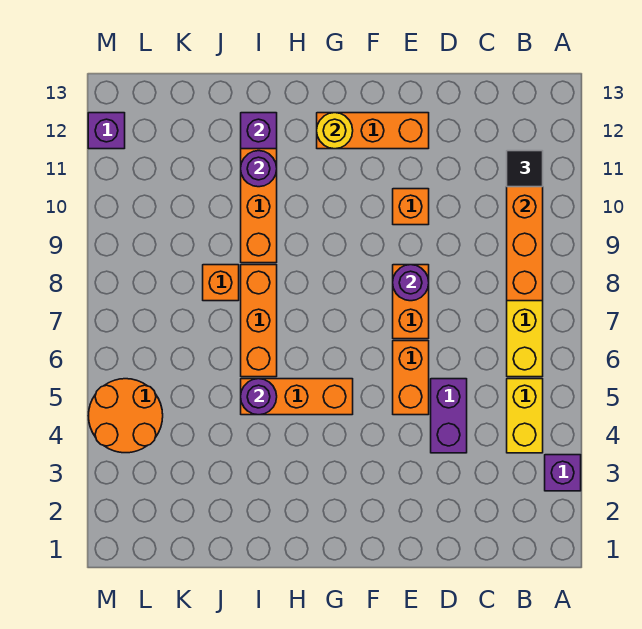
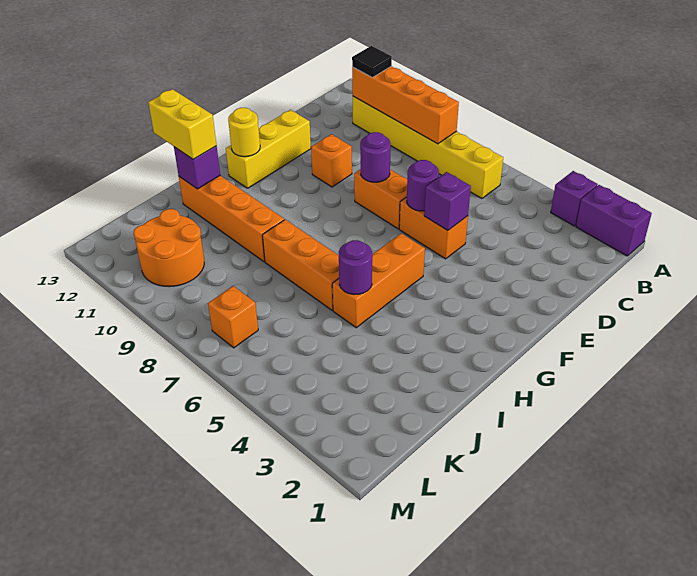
yellow 1x2 brick [507,379,543,453] -> yellow 1x2 brick moved to [148,89,217,159]
purple 1x2 brick [431,379,467,453] -> purple 1x2 brick moved to [576,185,652,256]
orange 1x3 brick [317,113,429,149] -> yellow 1x3 brick [226,110,311,188]
purple 1x1 round brick [241,151,277,187] -> purple 1x1 round brick moved to [407,160,439,211]
orange 1x1 brick [203,265,239,301] -> orange 1x1 brick moved to [208,286,258,348]
orange 2x2 round brick [88,379,163,453] -> orange 2x2 round brick moved to [134,209,204,287]
purple 1x1 brick [88,113,125,149] -> purple 1x1 brick moved to [424,172,471,231]

